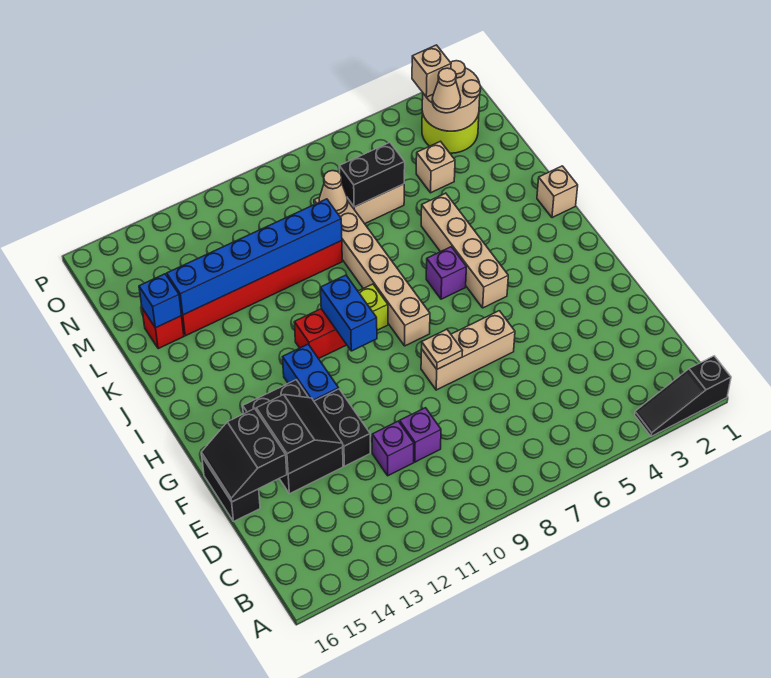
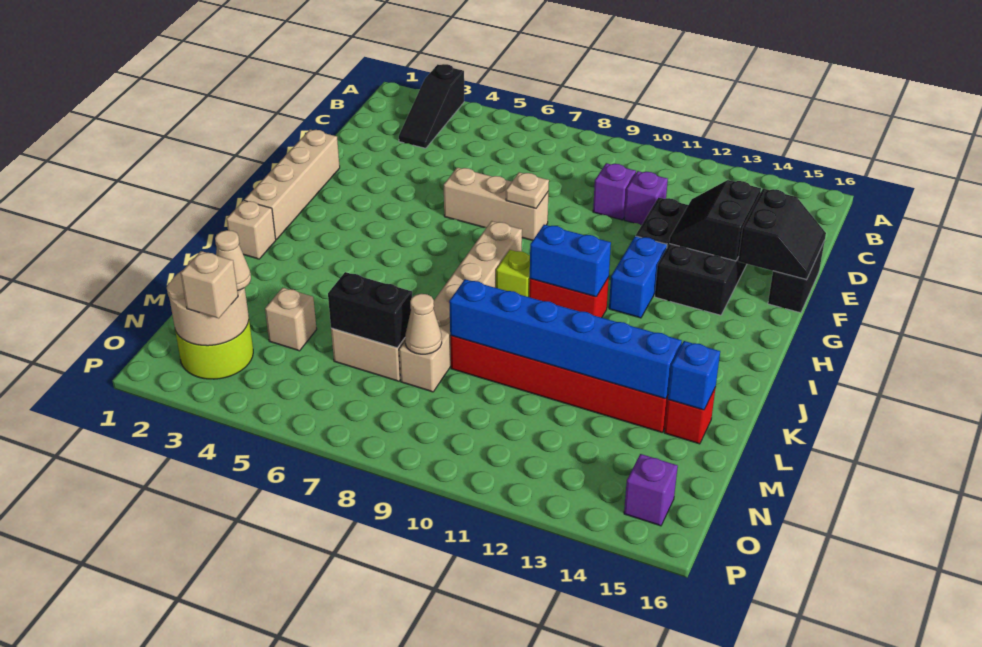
black 1x3 slope [635,356,731,436] -> black 1x3 slope turned to [399,64,464,148]
tan 1x4 brick [421,193,508,308] -> tan 1x4 brick moved to [244,130,340,239]
blue 1x2 brick [320,275,377,351] -> blue 1x2 brick turned to [530,225,611,297]
purple 1x1 brick [426,247,466,299] -> purple 1x1 brick moved to [624,454,678,526]

